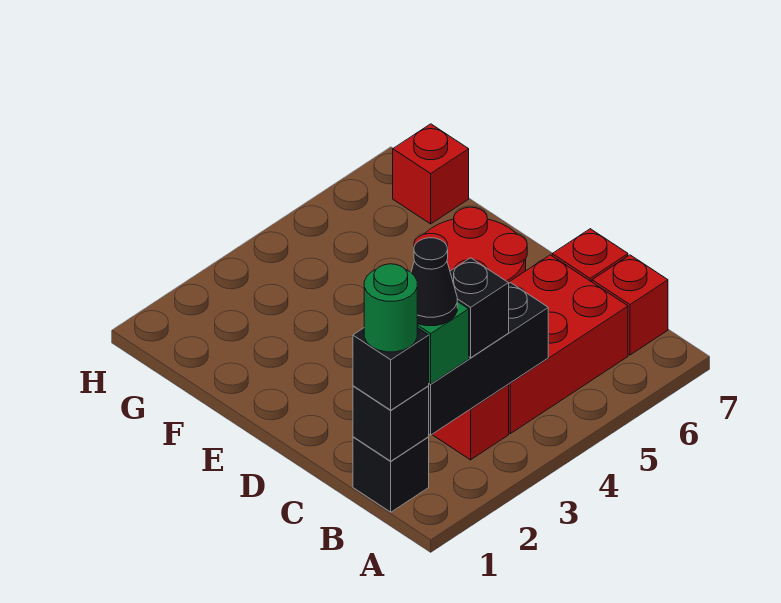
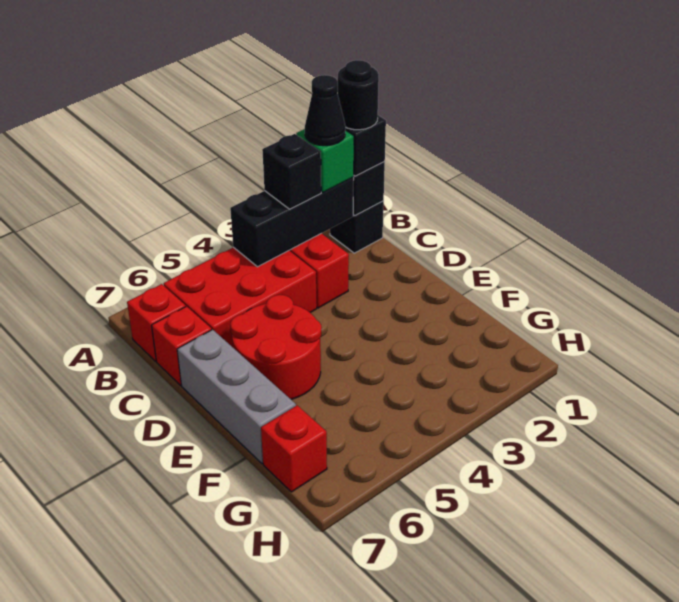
green 1x1 round brick [364,264,417,352] -> black 1x1 round brick [337,60,379,130]
none -> grey 1x3 brick [177,330,296,463]

